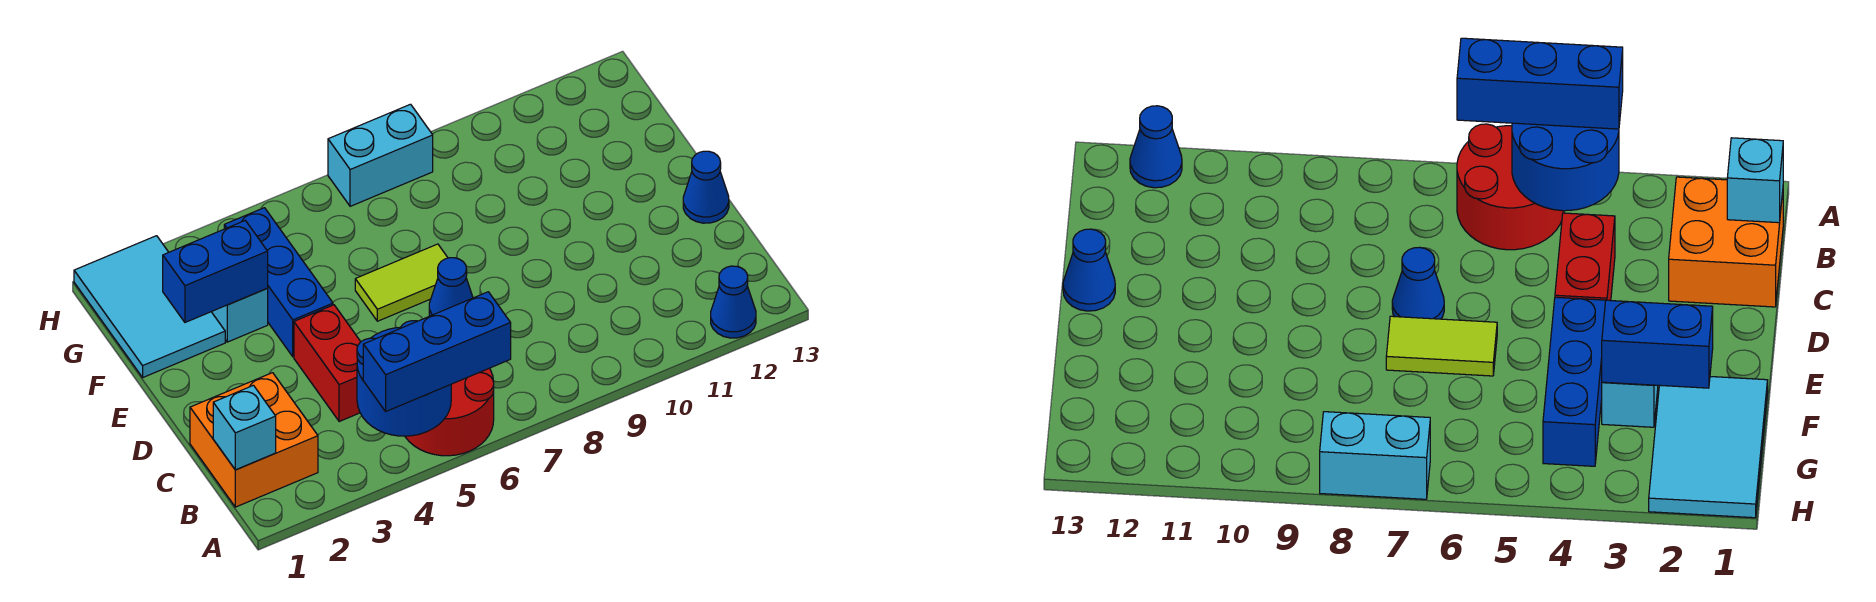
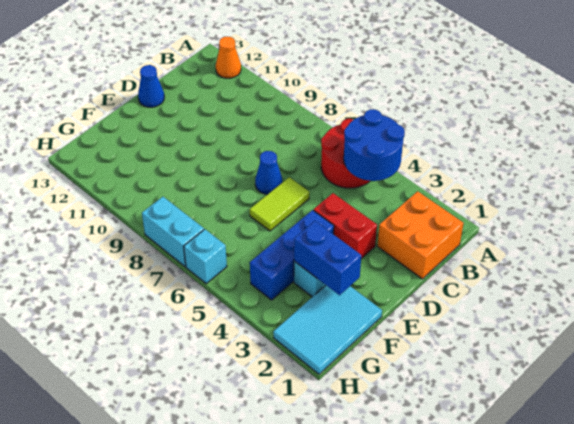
blue 1x3 brick [363,292,511,411] -> none
blue 1x1 cone [711,266,756,338] -> orange 1x1 cone [216,37,241,78]
cyan 1x1 brick [213,385,276,470] -> cyan 1x1 brick moved to [184,229,227,284]
red 1x2 brick [294,305,361,422] -> red 1x2 brick turned to [314,193,377,259]
lime 1x2 tile [355,244,448,321] -> lime 1x2 tile turned to [250,177,310,231]

